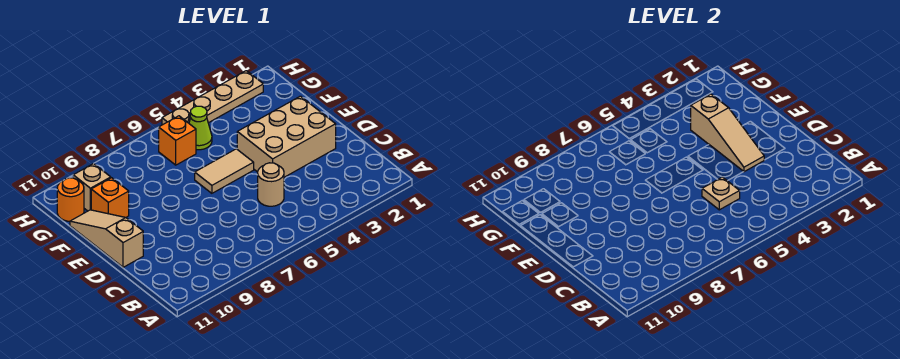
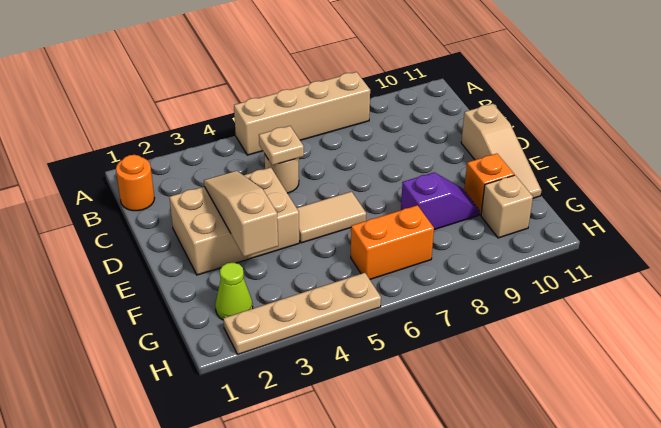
none -> tan 1x4 brick [234,72,370,155]
none -> purple 1x2 slope [401,173,479,230]
lime 1x1 cone [189,106,212,150] -> lime 1x1 cone moved to [215,263,253,320]
orange 1x1 brick [159,116,196,165] -> orange 1x2 brick [351,205,434,279]
orange 1x1 round brick [57,178,84,221] -> orange 1x1 round brick moved to [116,155,154,211]

